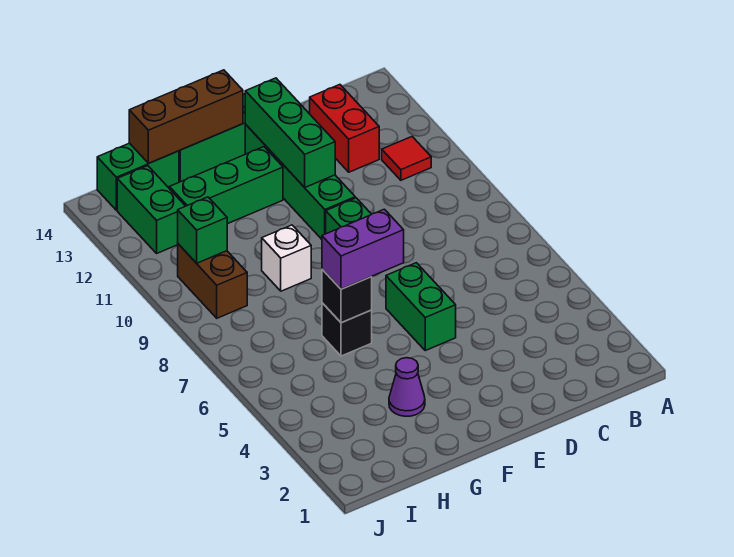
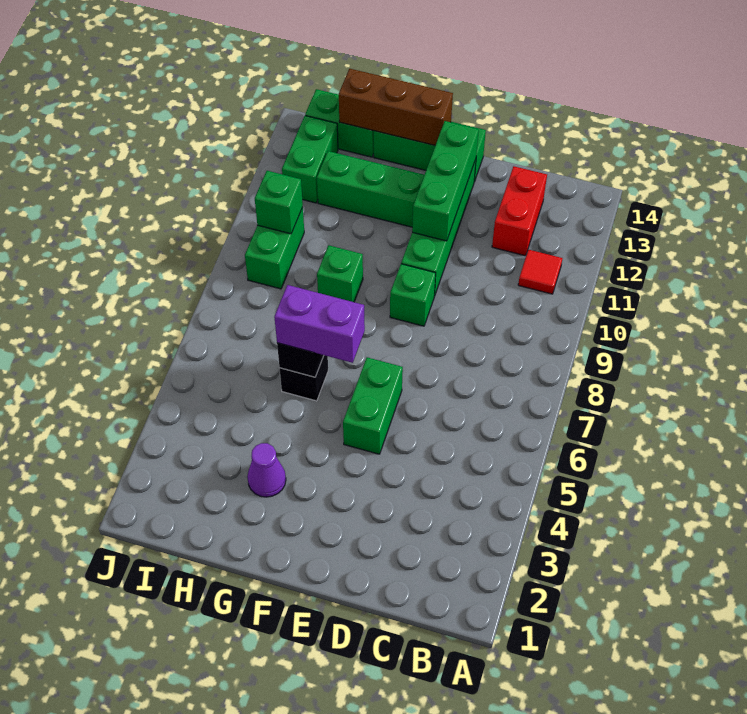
white 1x1 brick [262,225,311,291] -> green 1x1 brick [317,245,363,302]
brown 1x2 brick [178,244,247,318] -> green 1x2 brick [245,207,304,289]

